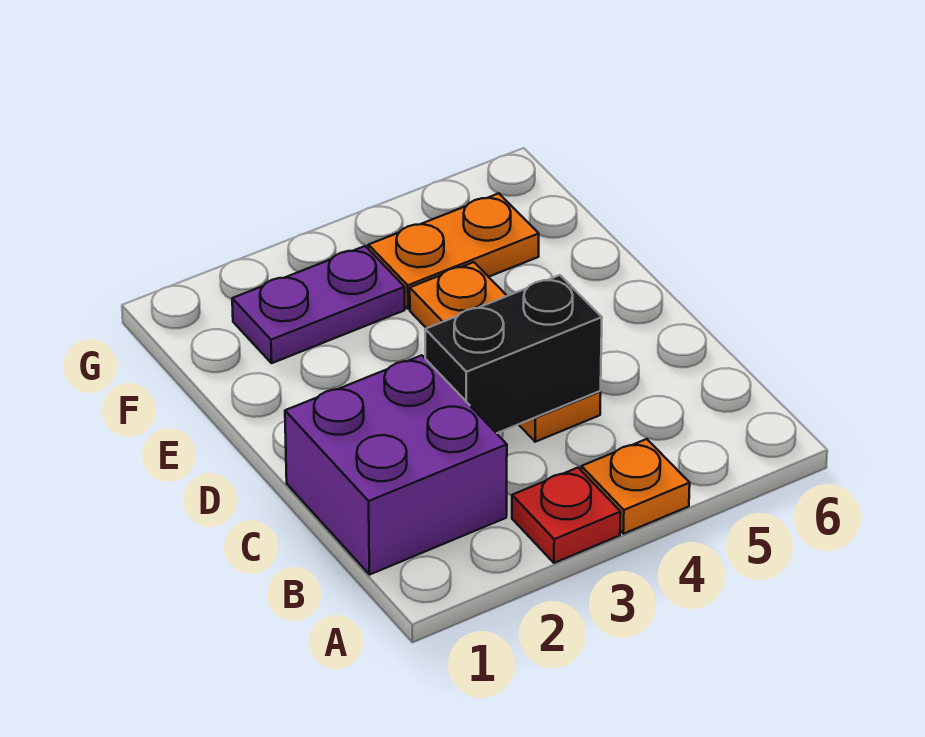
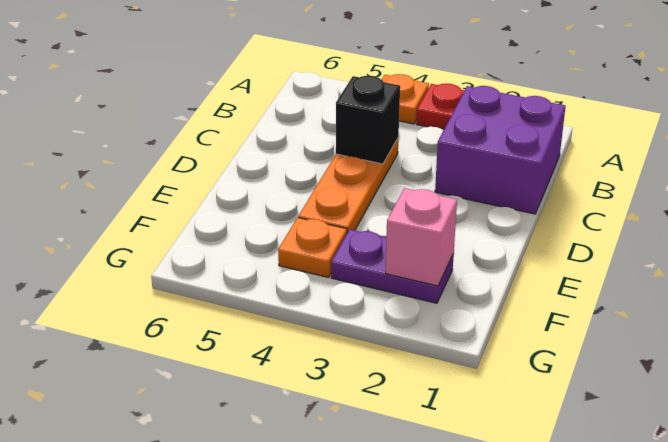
black 1x2 brick [425,275,602,433] -> black 1x1 brick [336,76,400,164]
none -> pink 1x1 brick [385,188,457,286]
orange 1x2 plate [368,193,539,309] -> orange 1x1 plate [278,218,347,277]

